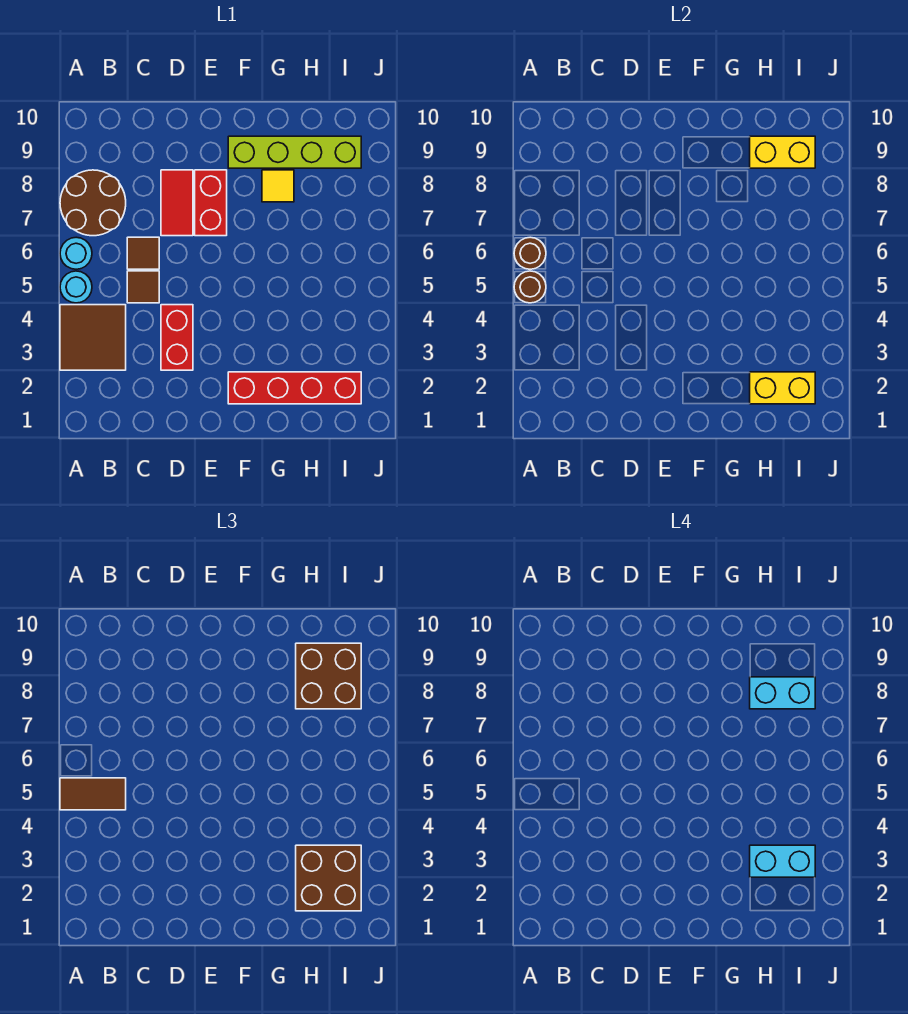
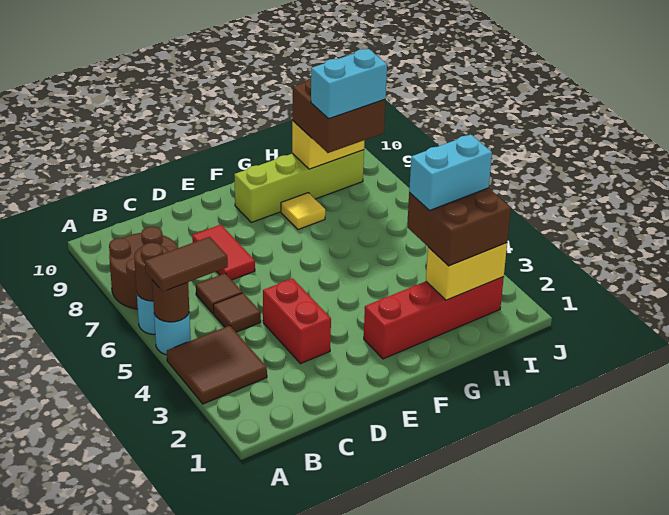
red 1x2 brick [195,170,227,236] -> none

